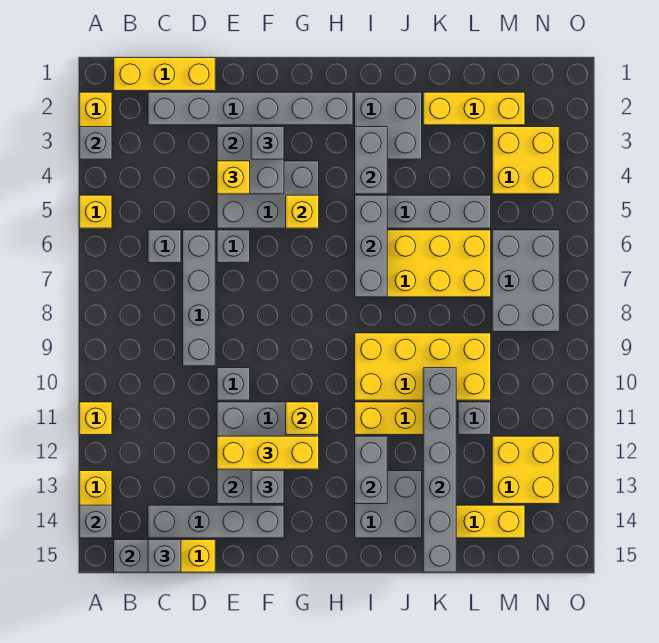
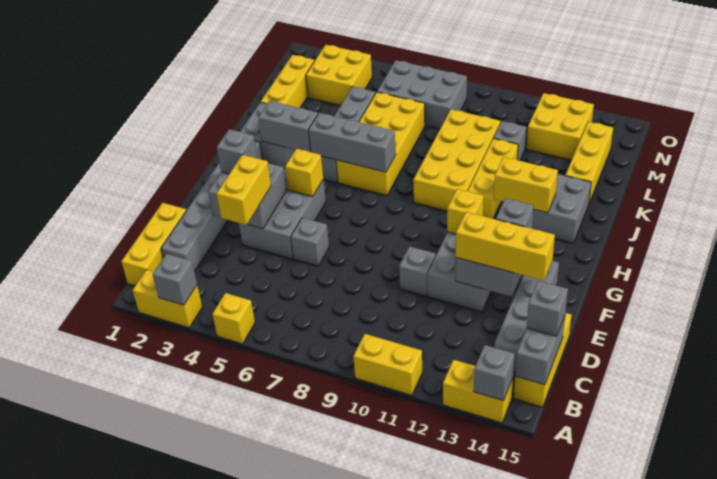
yellow 1x1 brick [79,402,112,435] -> yellow 1x2 brick [353,334,422,395]
grey 1x1 brick [148,230,181,263] -> none
grey 1x4 brick [183,230,215,366] -> none
yellow 1x1 brick [217,161,250,194] -> yellow 1x2 brick [216,155,271,225]
yellow 1x3 brick [217,436,319,469] -> yellow 1x3 brick turned to [456,212,555,281]
grey 1x2 brick [355,436,387,504] -> yellow 1x2 brick [494,157,558,213]
grey 1x6 brick [423,368,456,572] -> none

